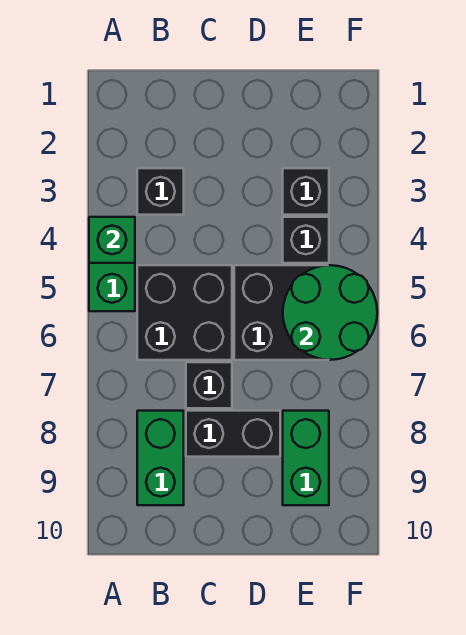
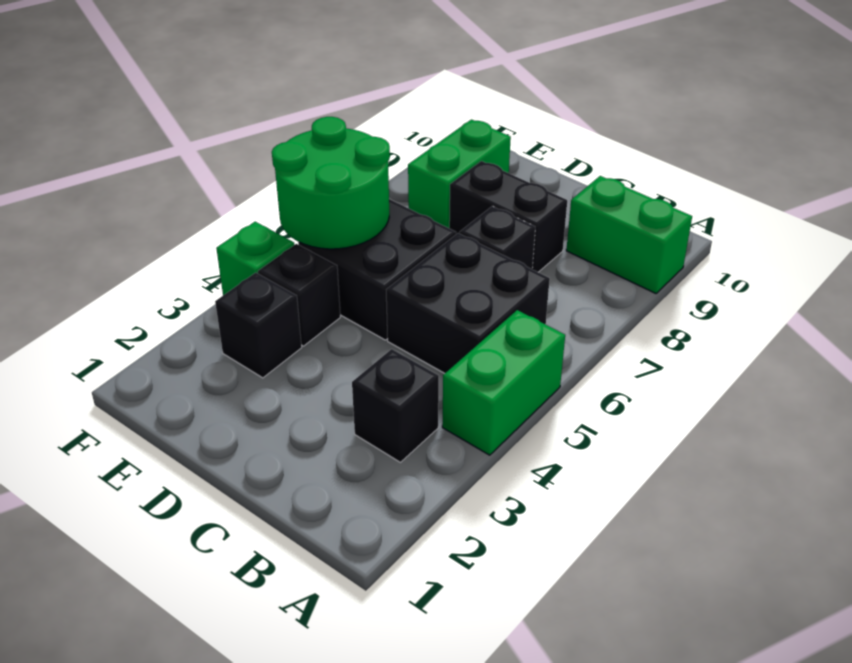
green 1x1 brick [89,217,135,263] -> green 1x1 brick moved to [216,222,295,295]
green 1x2 brick [137,411,184,505] -> green 1x2 brick turned to [566,176,692,293]

